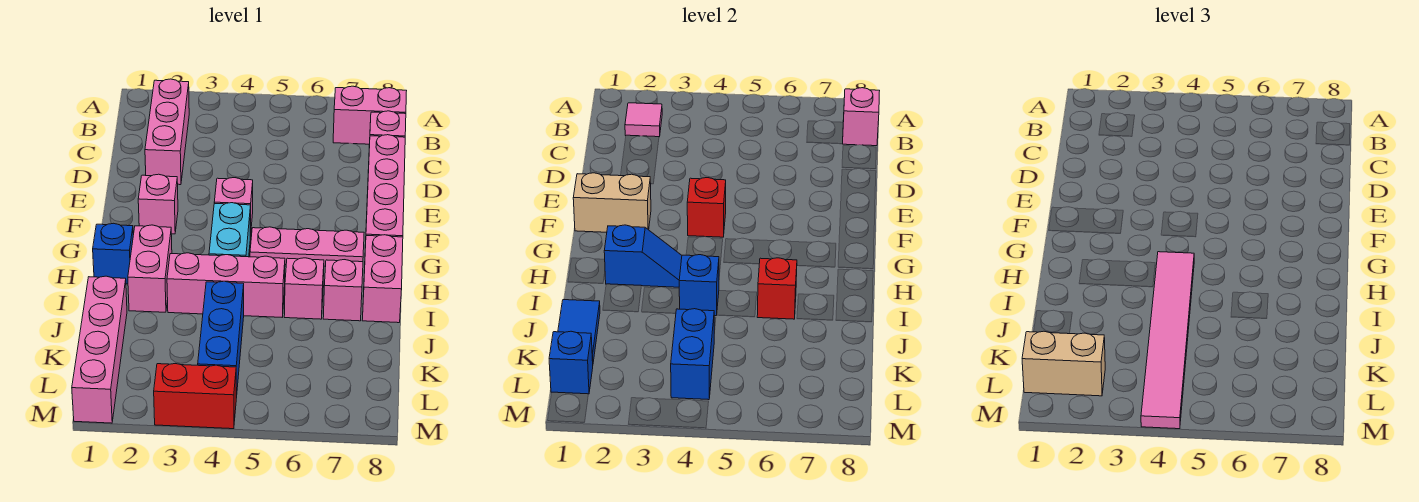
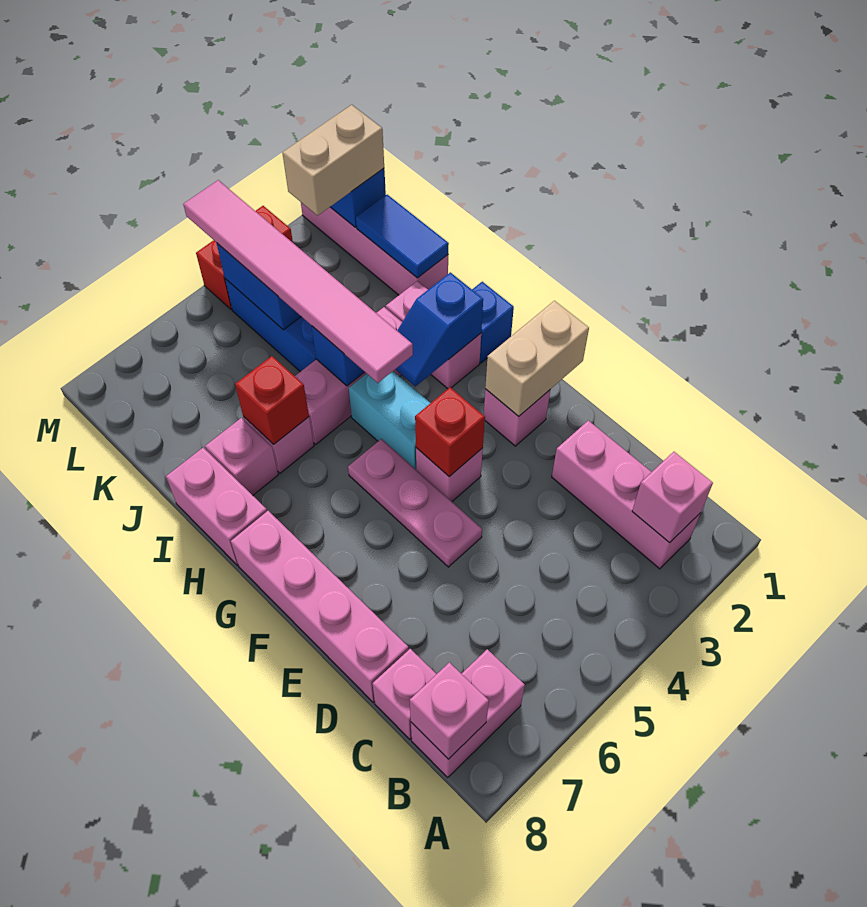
pink 1x1 tile [625,103,662,137] -> pink 1x1 brick [632,452,713,543]
pink 1x3 plate [250,227,364,266] -> pink 1x3 plate turned to [348,439,482,567]

